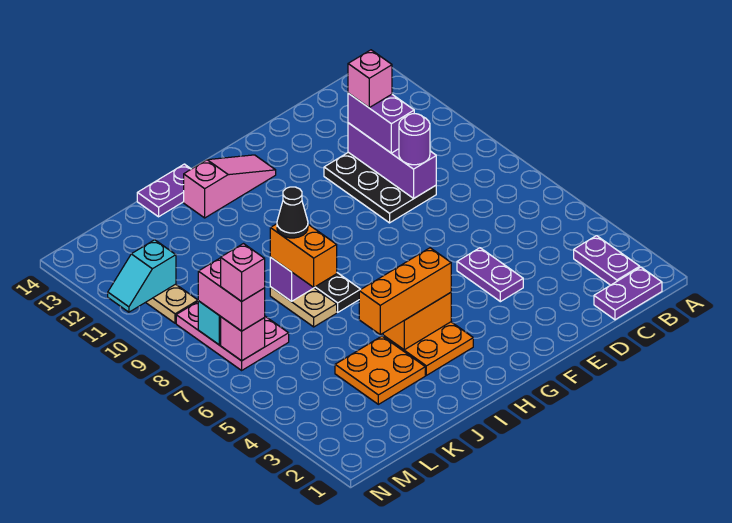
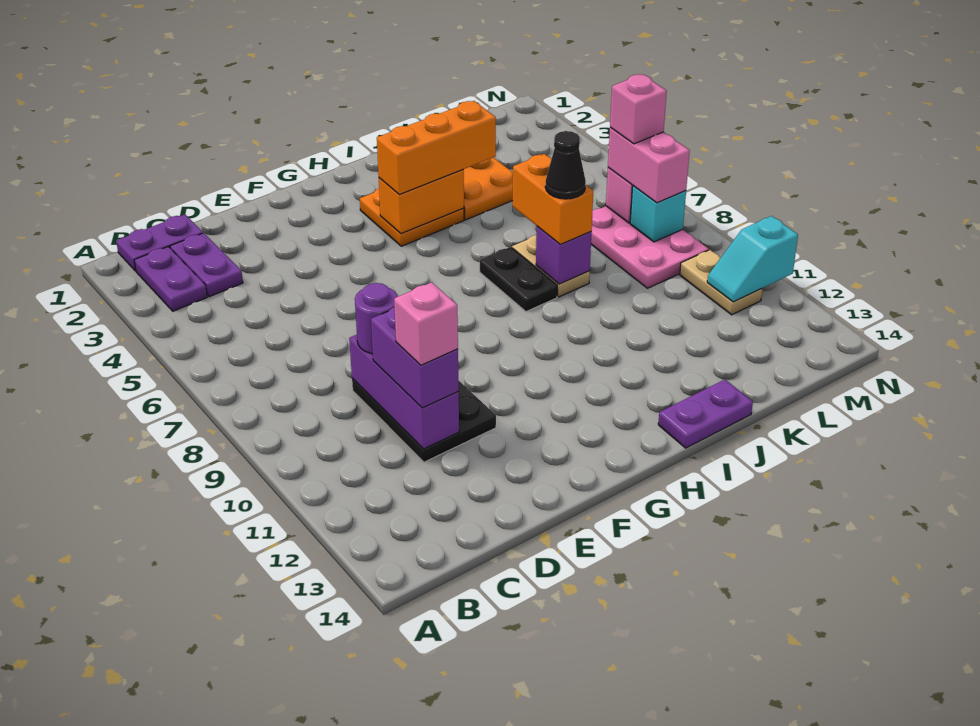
purple 1x2 plate [457,248,523,302] -> purple 1x2 plate moved to [170,233,243,297]
pink 1x3 slope [184,155,276,218] -> none
cyan 1x2 slope [108,240,176,312] -> cyan 1x2 slope turned to [707,216,798,302]

